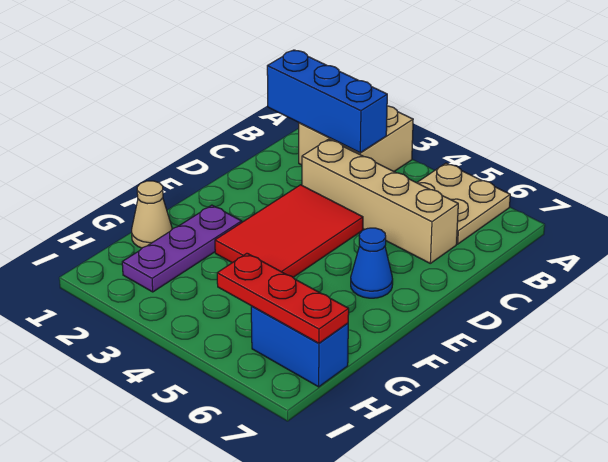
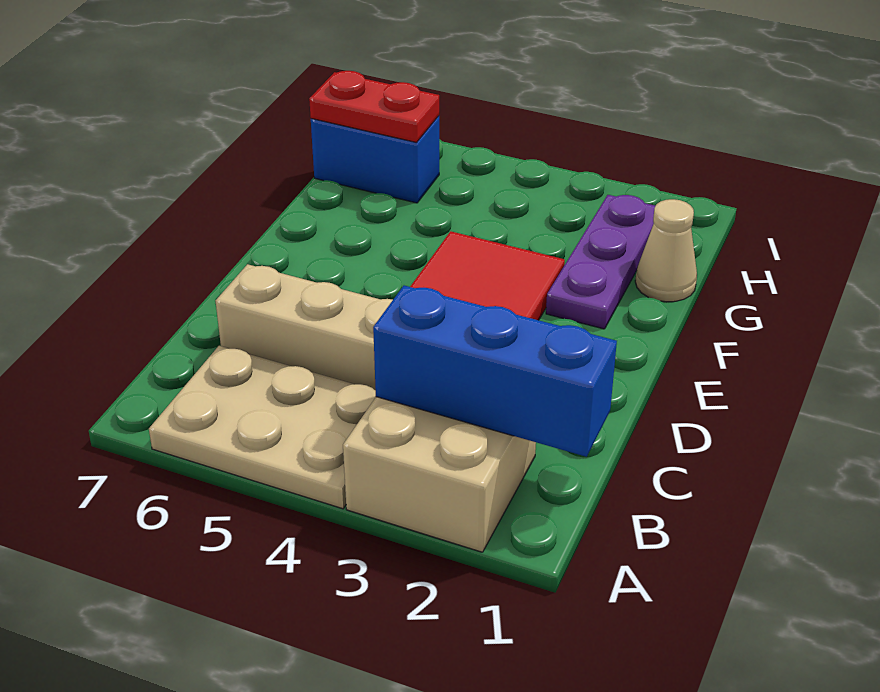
tan 2x2 plate [417,163,510,244] -> tan 2x3 plate [149,346,376,509]
blue 1x1 cone [351,228,393,298] -> none
red 1x3 plate [217,253,349,343] -> red 1x2 plate [309,71,439,143]

